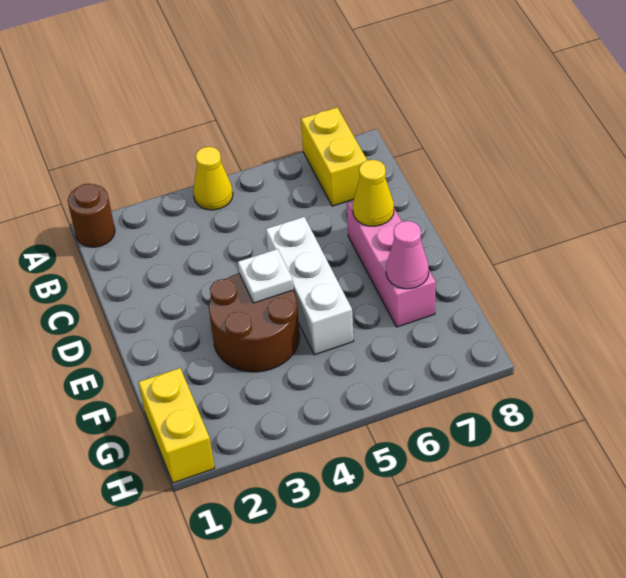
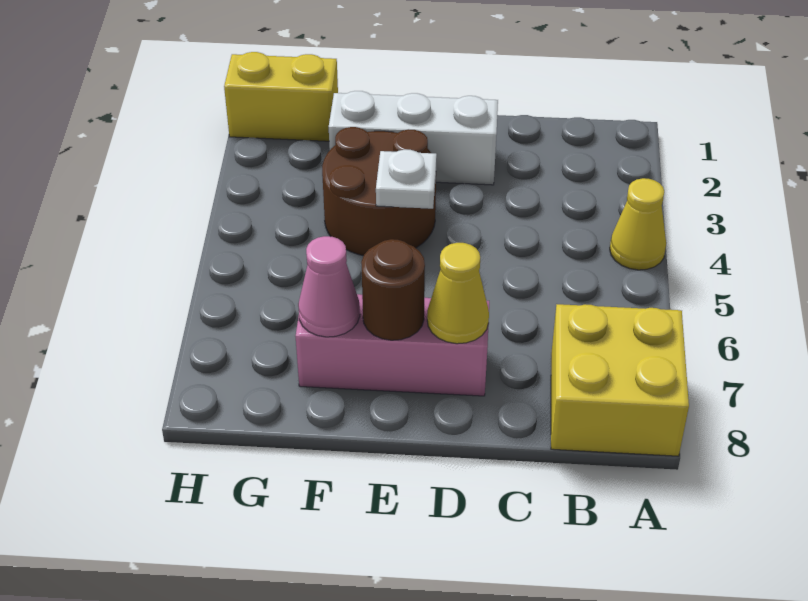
brown 1x1 round brick [68,184,115,247] -> brown 1x1 round brick moved to [361,239,425,340]
yellow 1x2 brick [301,107,367,206] -> yellow 2x2 brick [551,304,689,456]
white 1x3 brick [266,217,353,355] -> white 1x3 brick moved to [329,91,498,185]

